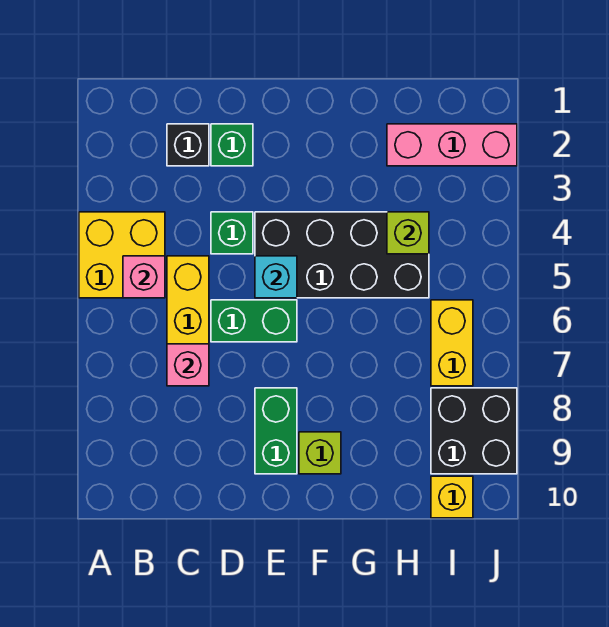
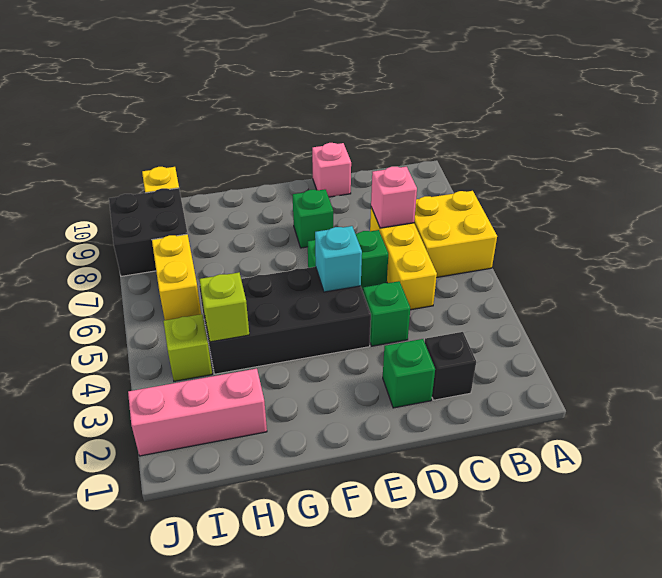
yellow 2x2 brick [79,212,165,298] -> yellow 2x2 brick moved to [414,191,497,277]
pink 1x1 brick [123,256,165,298] -> pink 1x1 brick moved to [312,143,351,197]
green 1x2 brick [255,388,297,474] -> green 1x1 brick [293,189,333,248]
lime 1x1 brick [299,432,341,474] -> lime 1x1 brick moved to [164,314,212,381]

